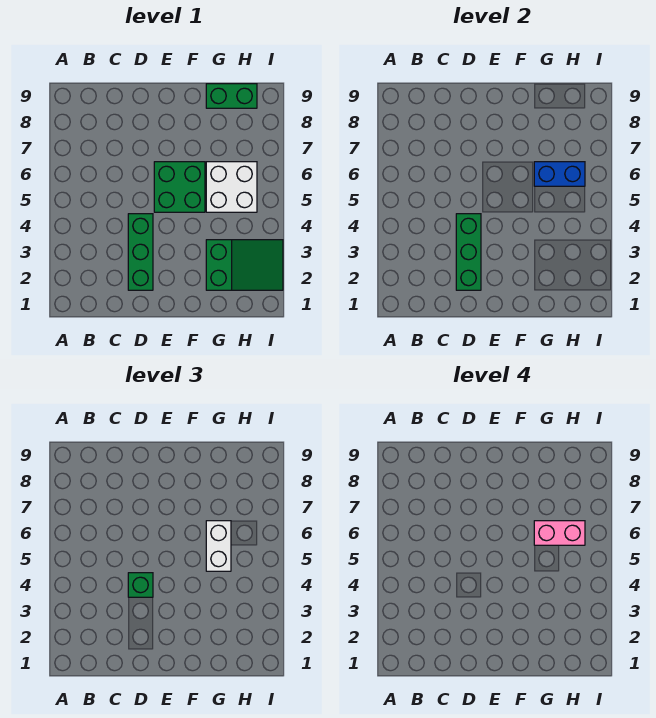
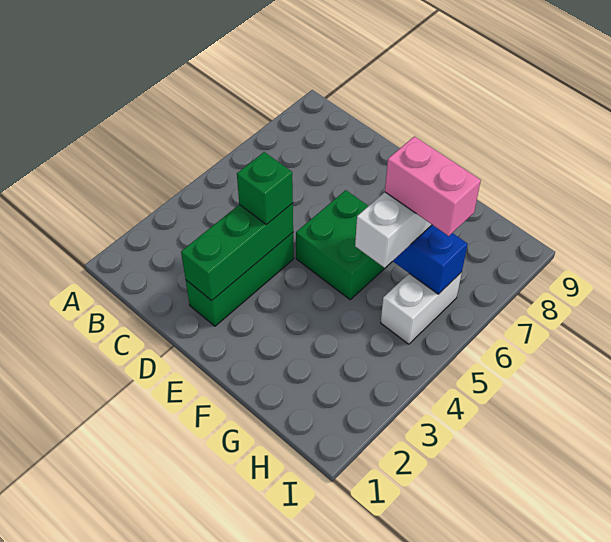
green 2x3 slope [206,240,283,290] -> none
white 2x2 brick [206,162,257,212] -> white 1x2 brick [381,272,462,344]
green 1x2 brick [206,84,257,108] -> none

